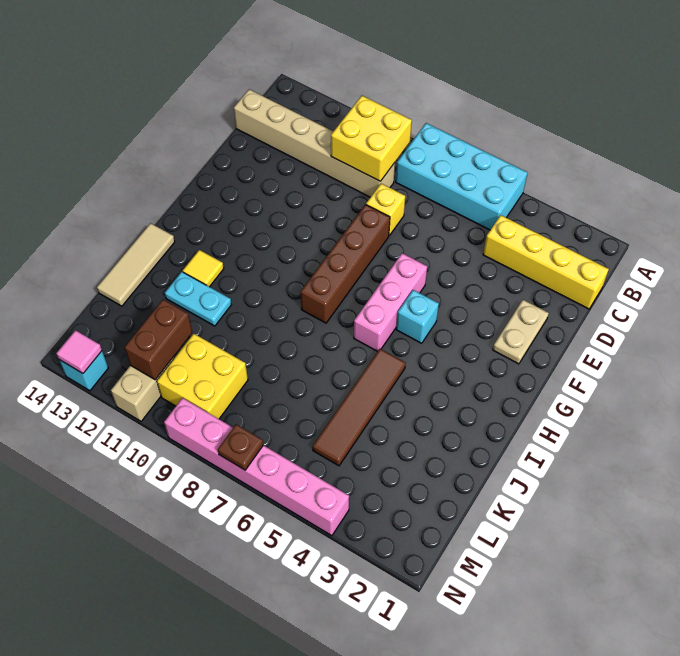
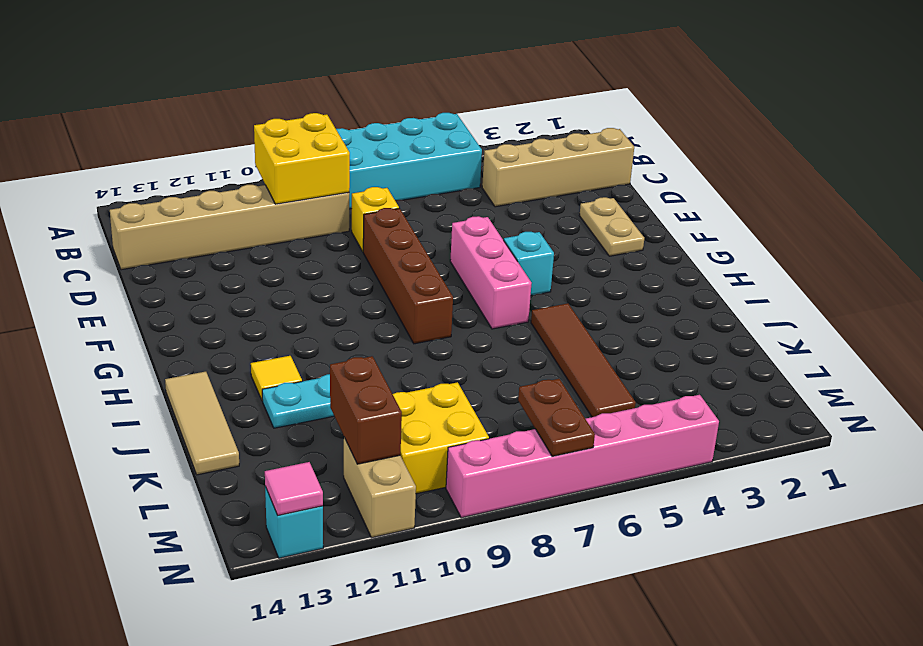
yellow 1x4 brick [483,215,609,309] -> tan 1x4 brick [482,128,634,207]
brown 1x1 plate [218,424,263,470] -> brown 1x2 plate [518,379,595,456]

